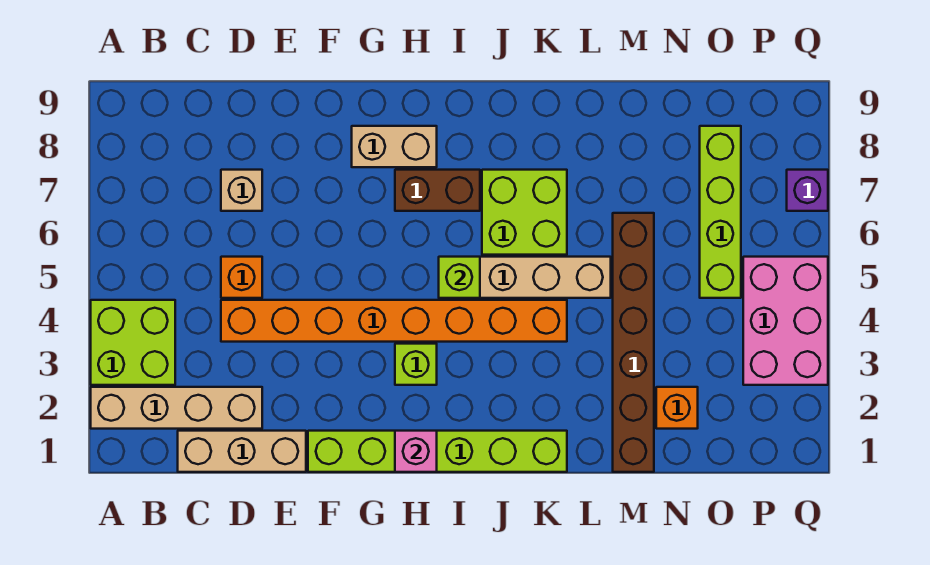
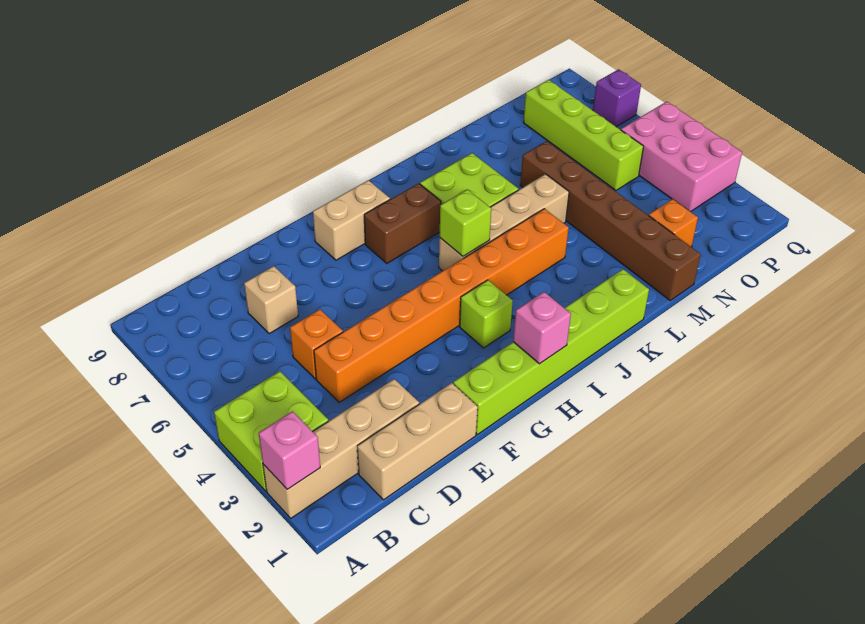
none -> pink 1x1 brick [259,411,320,489]

